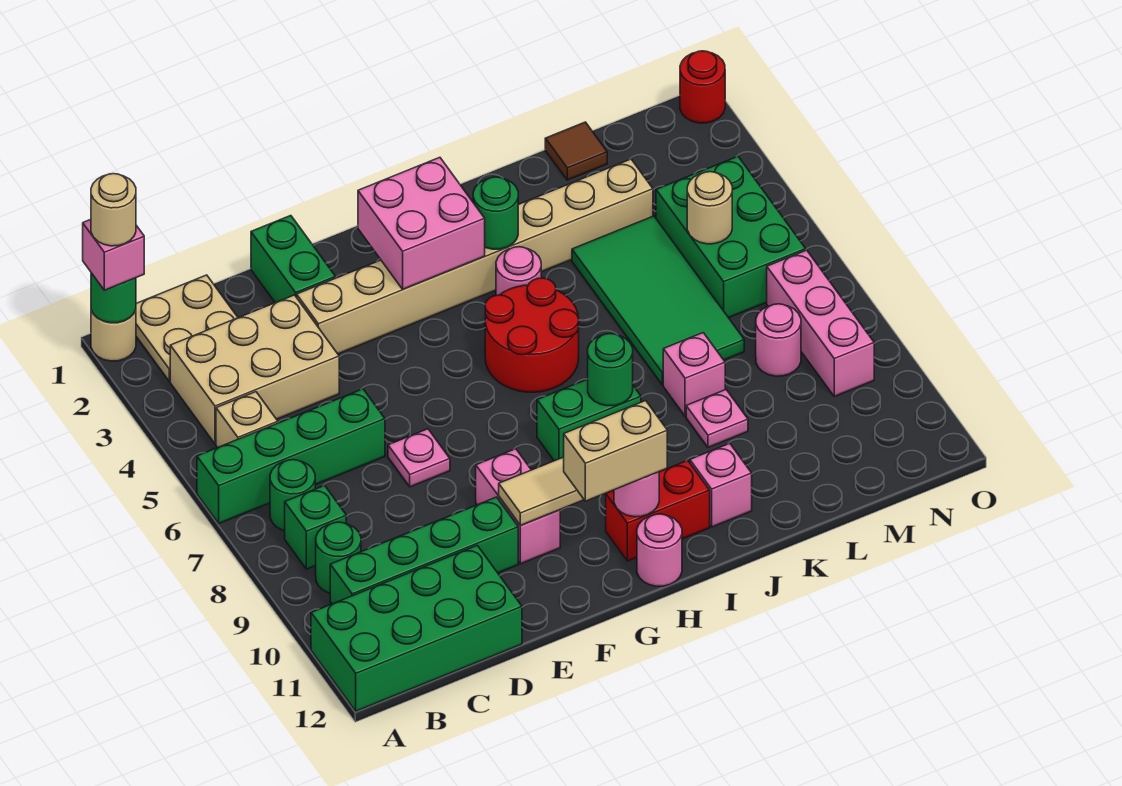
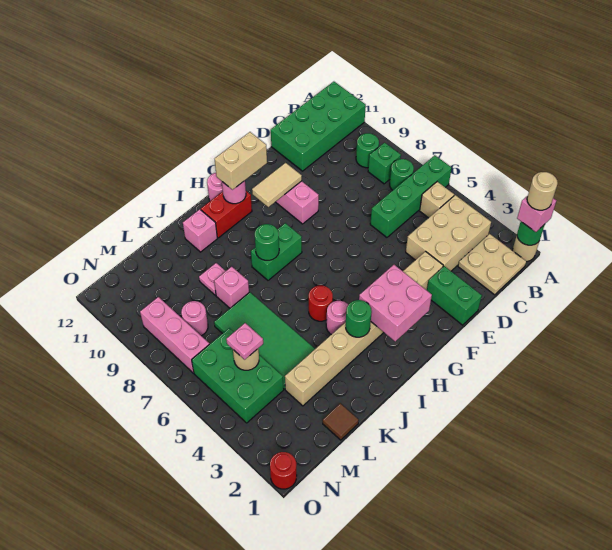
green 1x4 brick [330,497,518,604] -> none
pink 1x1 plate [388,429,450,487] -> pink 1x1 plate moved to [226,323,263,359]
red 2x2 round brick [485,278,579,392] -> red 1x1 round brick [309,285,333,321]

